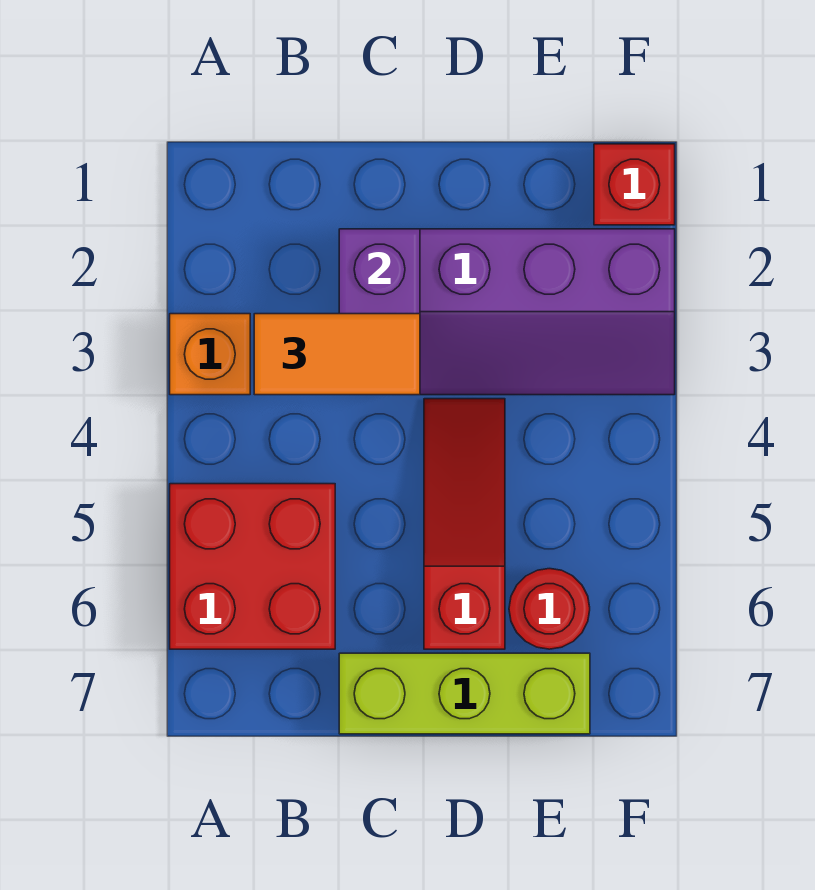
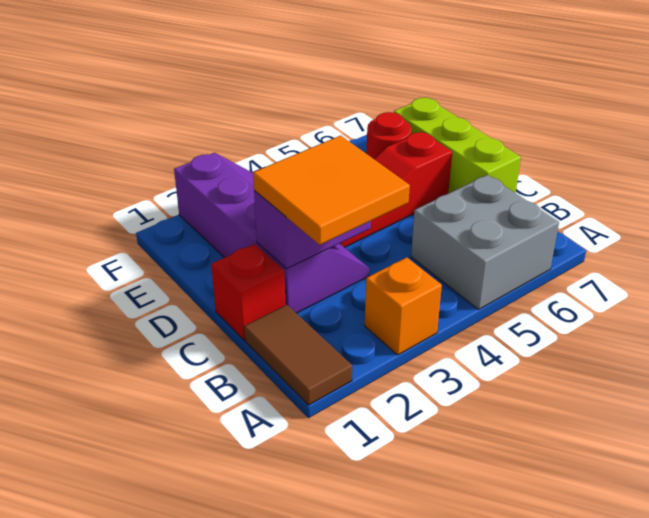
none -> brown 1x2 tile [244,305,352,405]
red 2x2 brick [170,484,335,649] -> grey 2x2 brick [411,175,559,310]
orange 1x2 tile [254,314,420,395] -> orange 2x2 tile [253,136,410,245]
red 1x1 brick [594,144,675,225] -> red 1x1 brick moved to [211,244,286,340]

